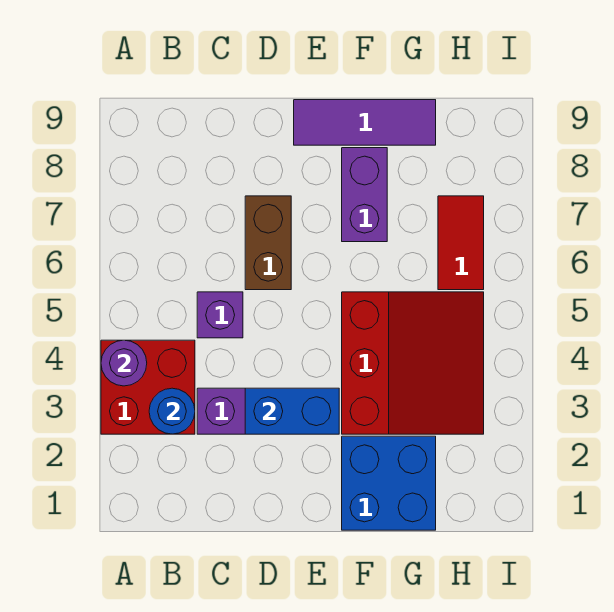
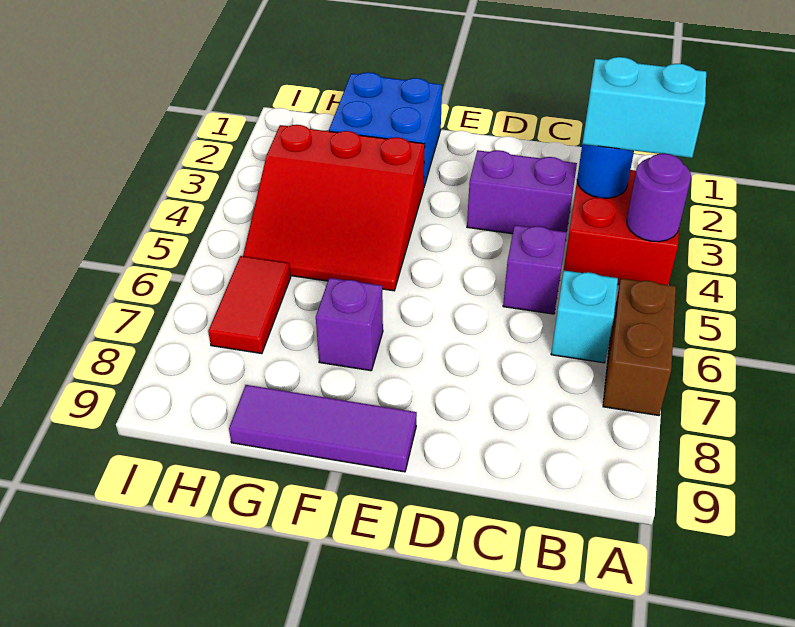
none -> cyan 1x2 brick [582,57,706,158]
none -> cyan 1x1 brick [551,271,618,363]
blue 1x2 brick [245,388,339,434] -> none
brown 1x2 brick [245,196,291,290] -> brown 1x2 brick moved to [603,279,676,416]
red 3x3 slope [342,292,484,434] -> red 3x3 slope turned to [243,125,425,291]
purple 1x2 brick [342,148,387,242] -> purple 1x1 brick [316,278,383,371]

